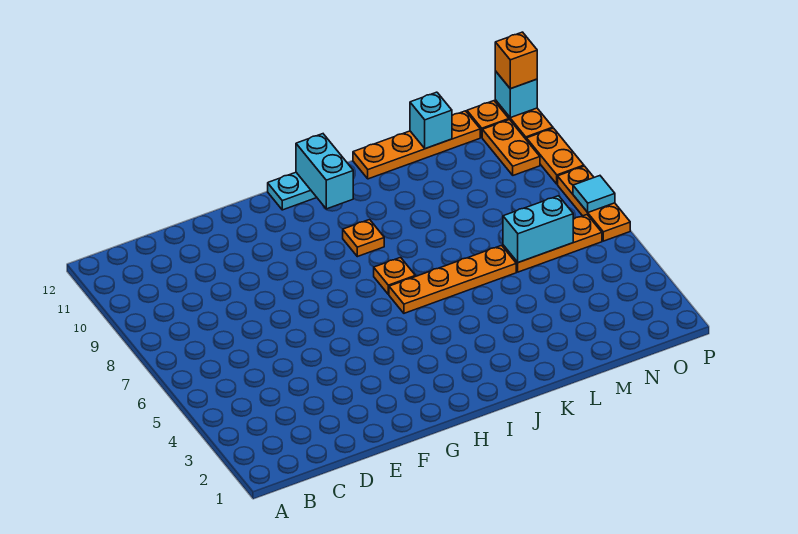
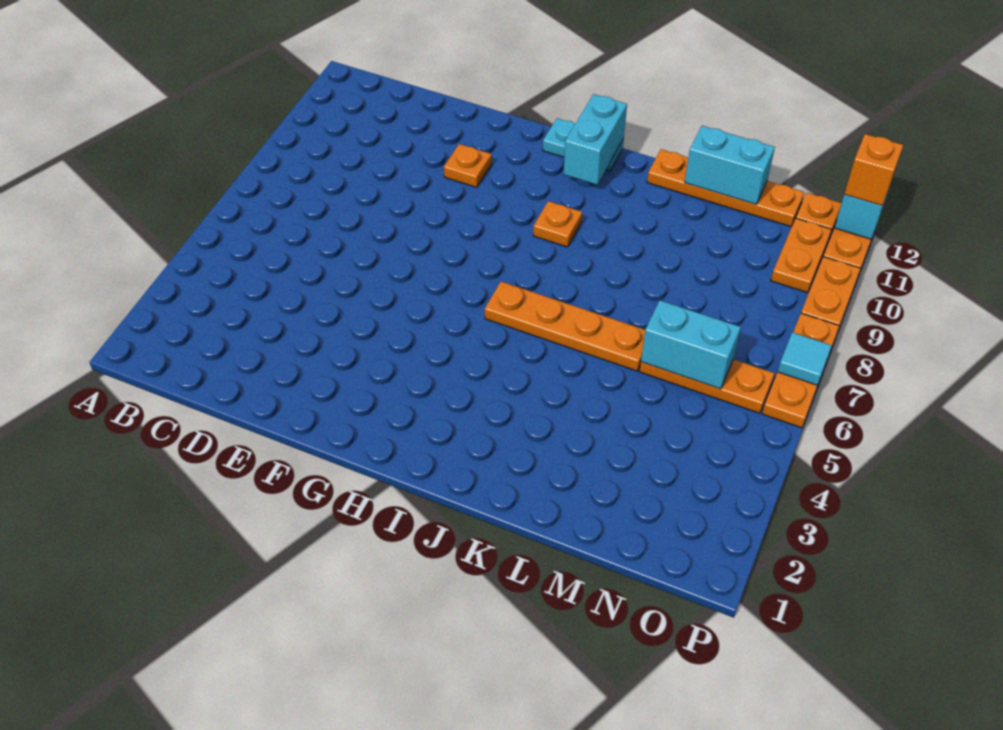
orange 1x1 plate [374,258,415,294] -> orange 1x1 plate moved to [444,144,492,188]
cyan 1x1 brick [410,92,452,149] -> cyan 1x2 brick [685,126,775,204]

